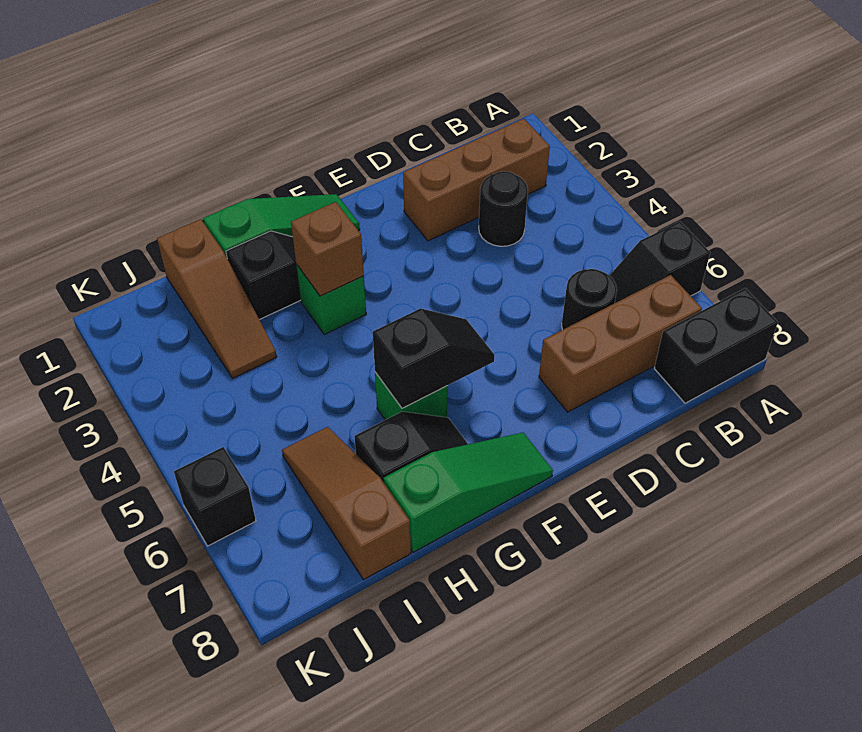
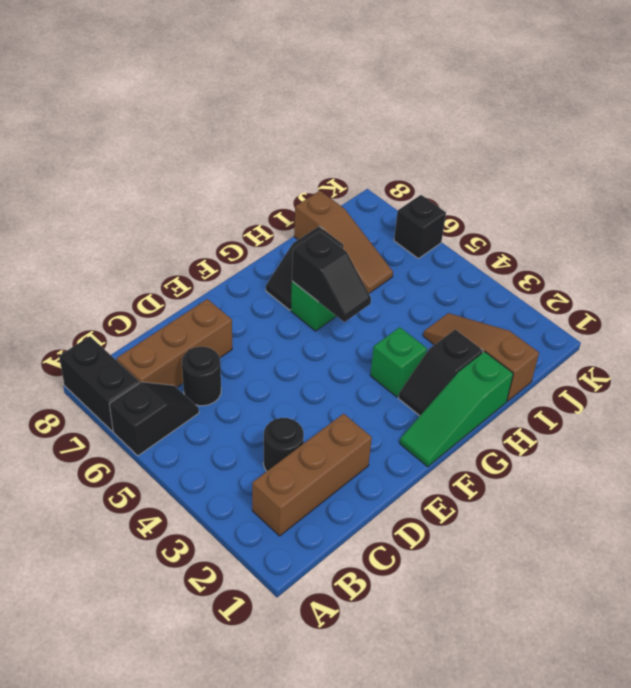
black 1x2 brick [654,288,778,403] -> black 1x2 brick turned to [59,336,139,431]
black 1x2 slope [373,308,495,408] -> black 1x2 slope turned to [292,232,371,322]
green 1x3 slope [383,433,553,552] -> none
brown 1x1 brick [291,202,364,296] -> none

